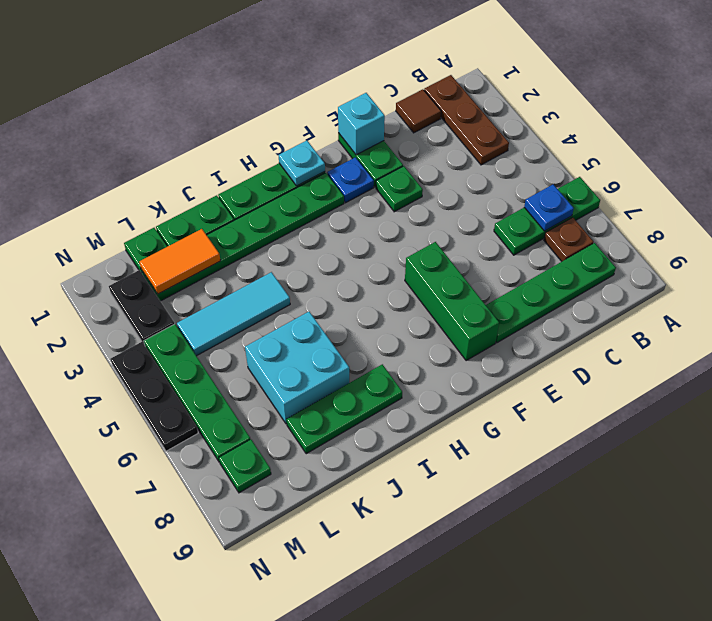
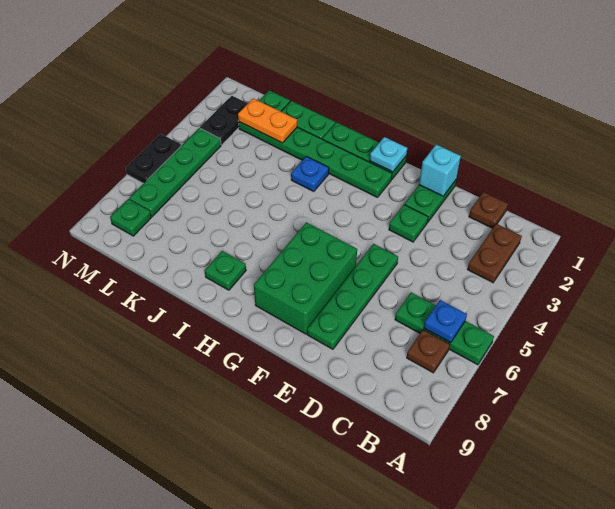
brown 1x3 plate [424,75,509,165] -> brown 1x2 plate [467,224,522,283]
green 1x4 plate [486,243,616,343] -> green 1x4 plate turned to [307,244,398,349]
brown 1x1 tile [396,89,441,133] -> brown 1x1 plate [469,192,508,228]
blue 1x1 plate [327,157,374,203] -> blue 1x1 plate moved to [291,156,329,191]
green 1x3 brick [405,242,499,360] -> green 2x3 brick [254,222,357,334]
green 1x3 plate [286,364,402,454] -> green 1x1 plate [205,251,246,290]
cyan 1x3 tile [177,272,290,356] -> none
cyan 2x2 brick [245,312,349,424] -> none
orange 1x2 tile [139,229,220,294] -> orange 1x2 plate [238,98,297,143]
black 1x3 plate [111,342,198,451] -> black 1x2 plate [126,134,181,184]

